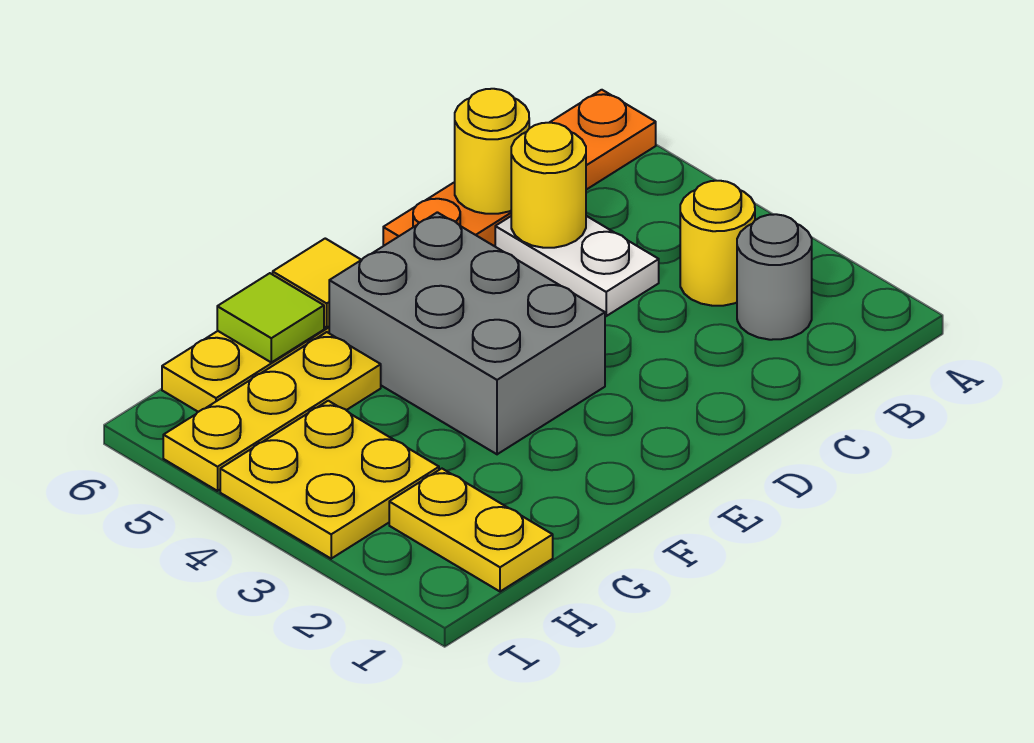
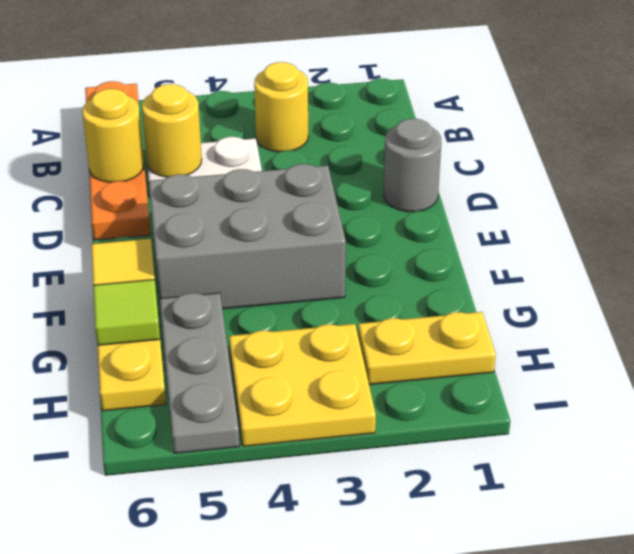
grey 1x1 round brick [737,214,812,340] -> grey 1x1 round brick moved to [384,119,441,212]
yellow 1x3 plate [163,332,381,491] -> grey 1x3 plate [160,293,239,454]

